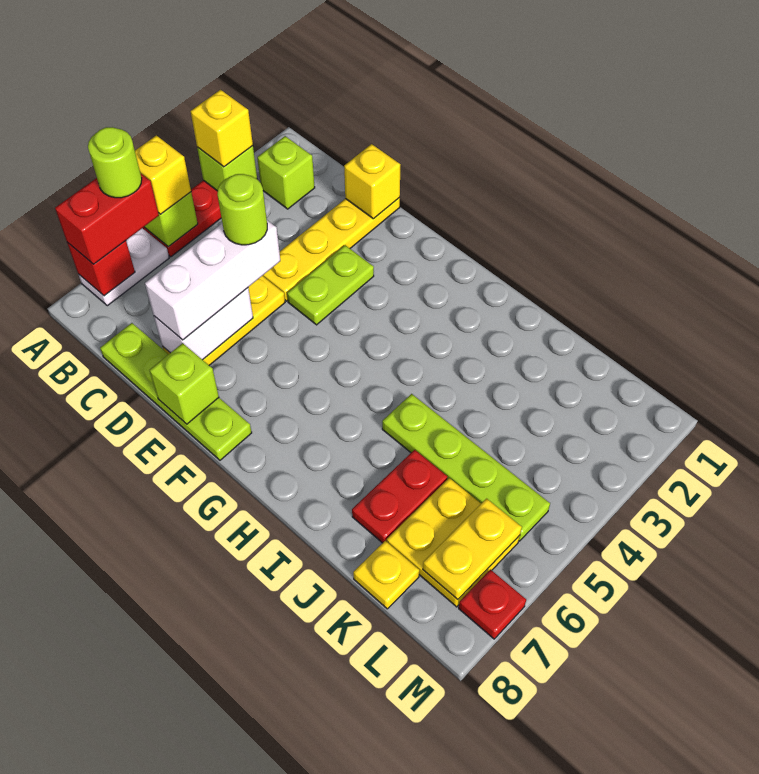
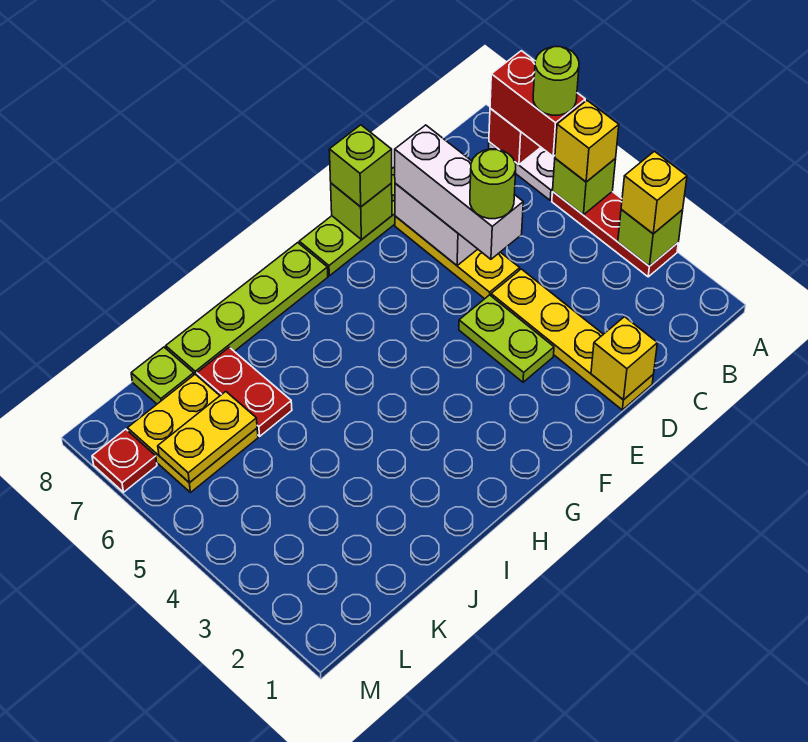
lime 1x1 brick [257,136,315,209] -> lime 1x1 brick moved to [329,125,392,207]
lime 1x4 plate [382,394,550,541] -> lime 1x4 plate moved to [166,243,328,375]
yellow 1x1 plate [353,541,419,609] -> lime 1x1 plate [131,347,194,404]
yellow 1x2 plate [423,499,522,599] -> yellow 1x2 plate turned to [158,392,257,483]

